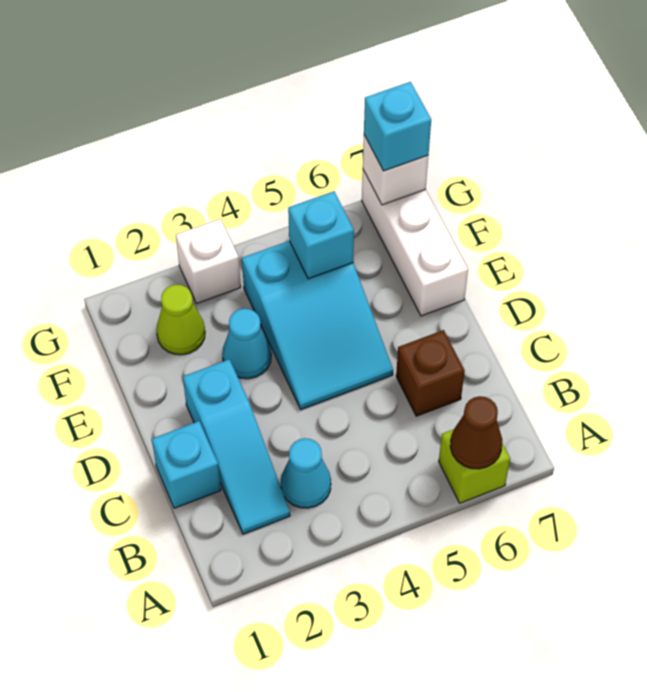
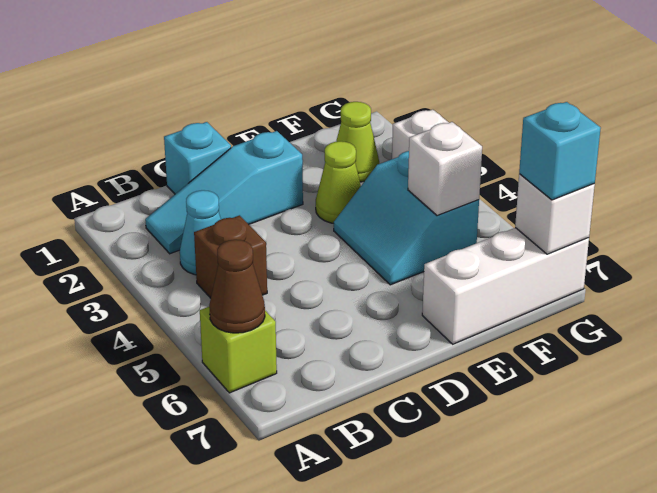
brown 1x1 brick [396,330,465,416] -> brown 1x1 brick moved to [194,215,267,298]
cyan 2x3 slope [242,241,393,410] -> cyan 2x2 slope [334,151,479,285]
cyan 1x1 cone [222,308,271,379] -> lime 1x1 cone [316,141,361,223]
cyan 1x1 brick [288,191,354,279] -> white 1x1 brick [408,122,482,216]

